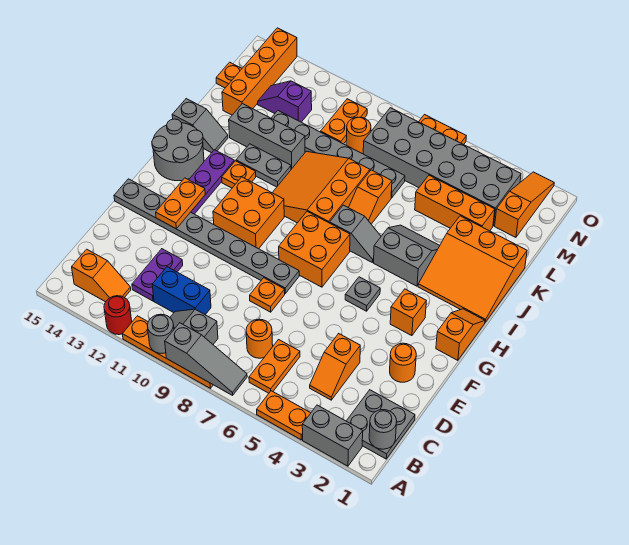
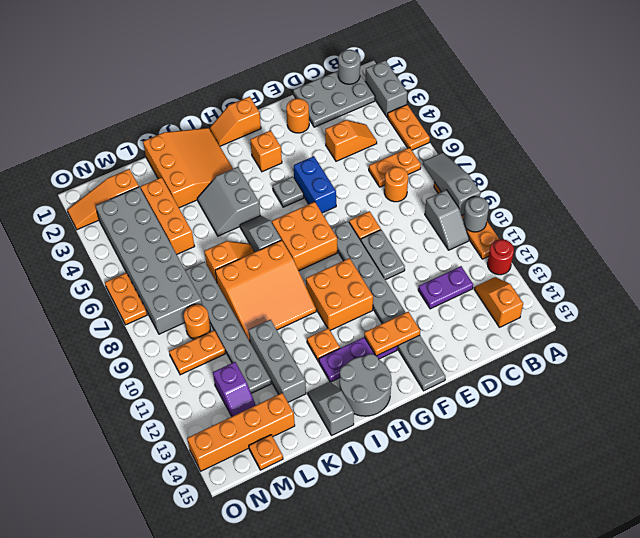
grey 2x2 plate [347,390,415,459] -> grey 2x3 plate [293,71,375,127]
blue 1x2 brick [152,267,211,315] -> blue 1x2 brick moved to [294,156,336,213]
grey 1x2 plate [236,144,291,187] -> grey 1x2 plate moved to [361,230,405,280]

